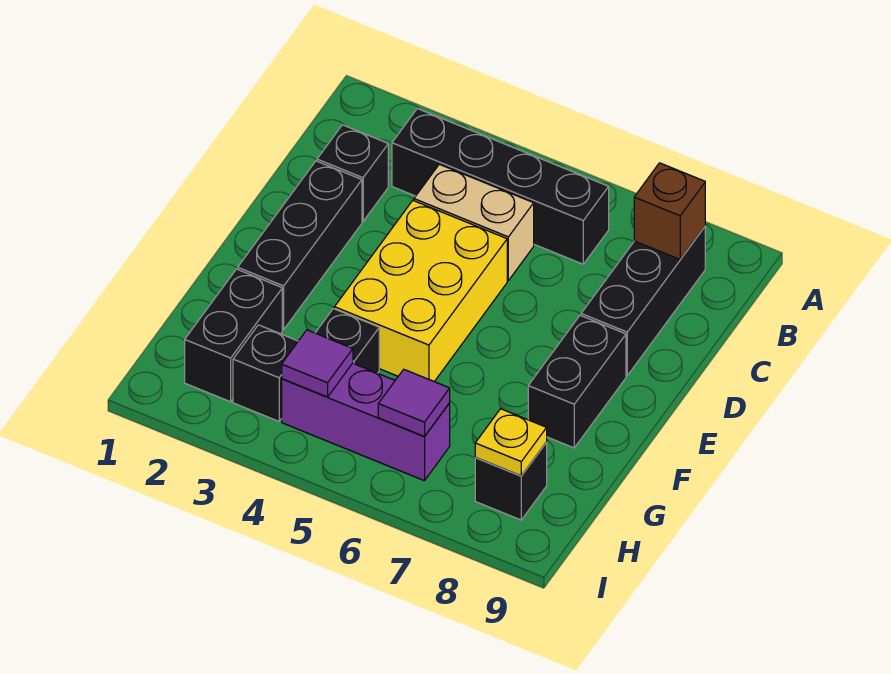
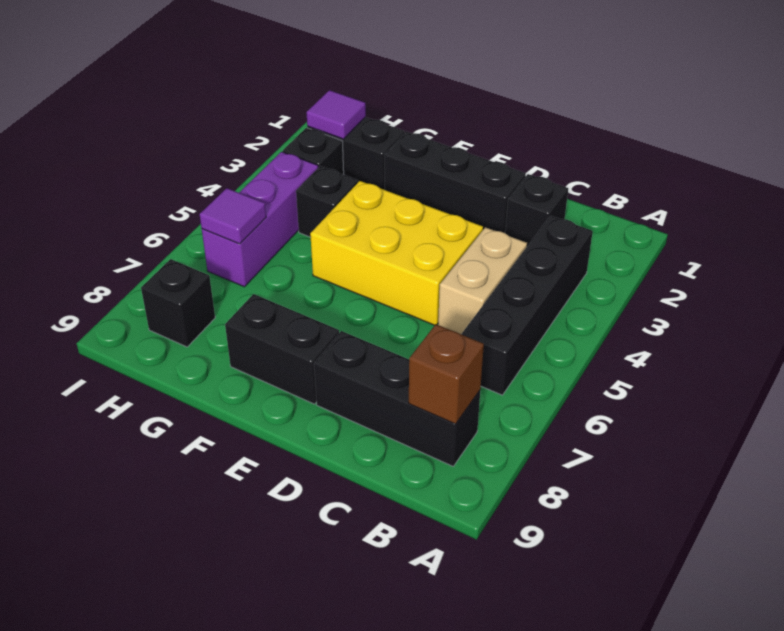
purple 1x1 tile [282,330,353,397] -> purple 1x1 tile moved to [306,90,366,139]
yellow 1x1 plate [475,409,547,476] -> none

